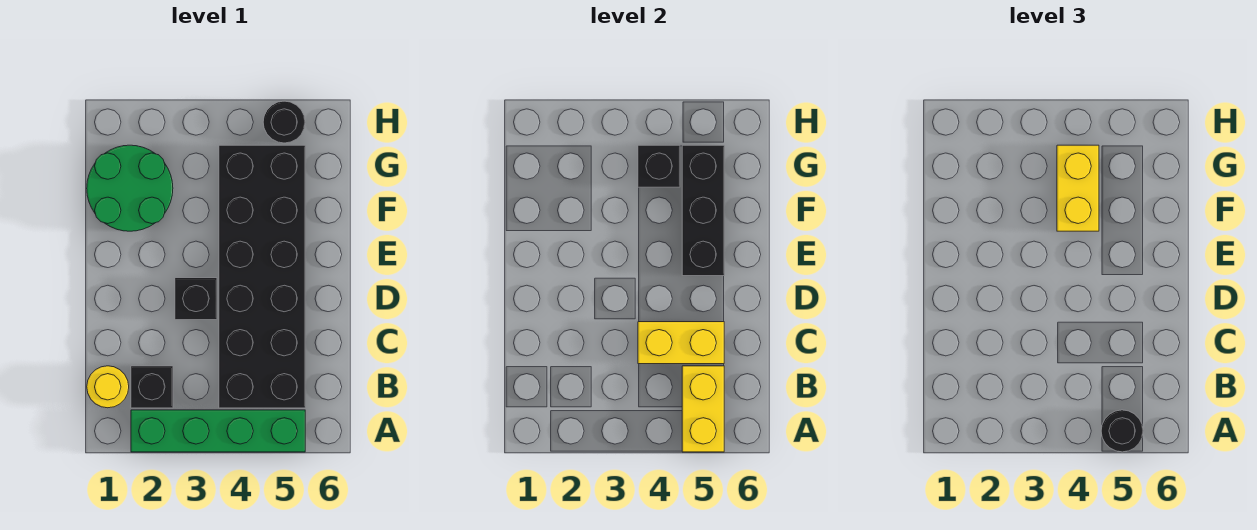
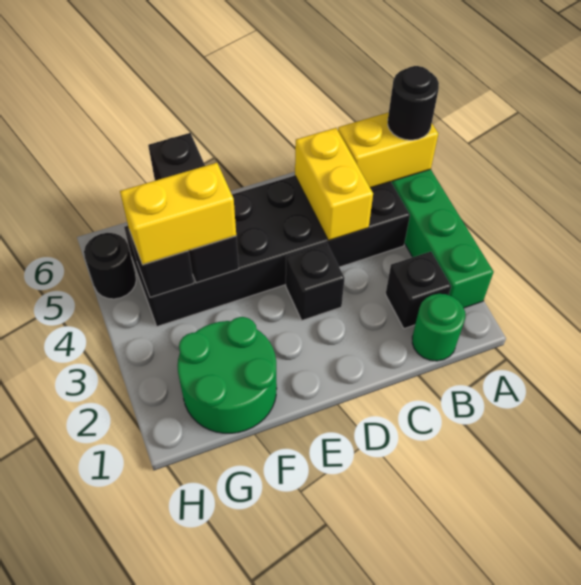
yellow 1x1 round brick [87,366,129,408] -> green 1x1 round brick [412,294,465,361]
black 1x3 brick [682,145,724,276] -> black 1x3 brick turned to [148,133,239,283]

